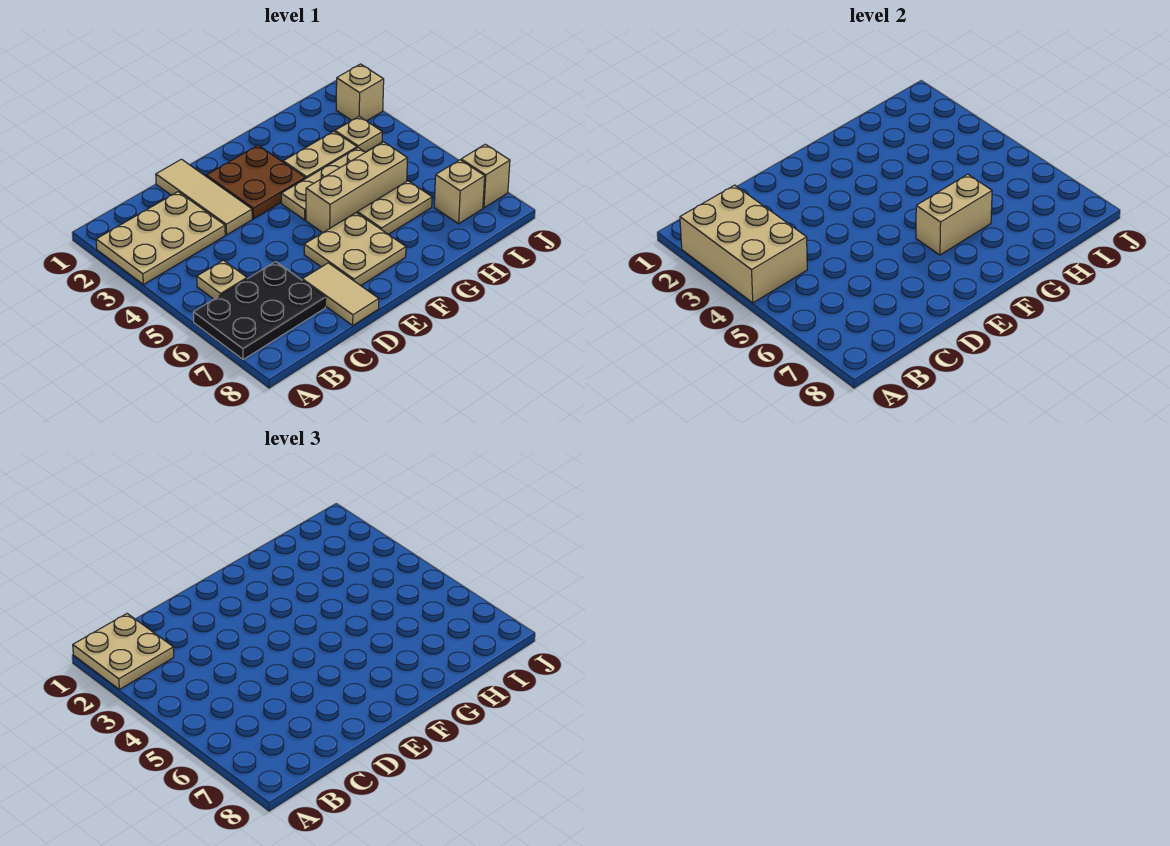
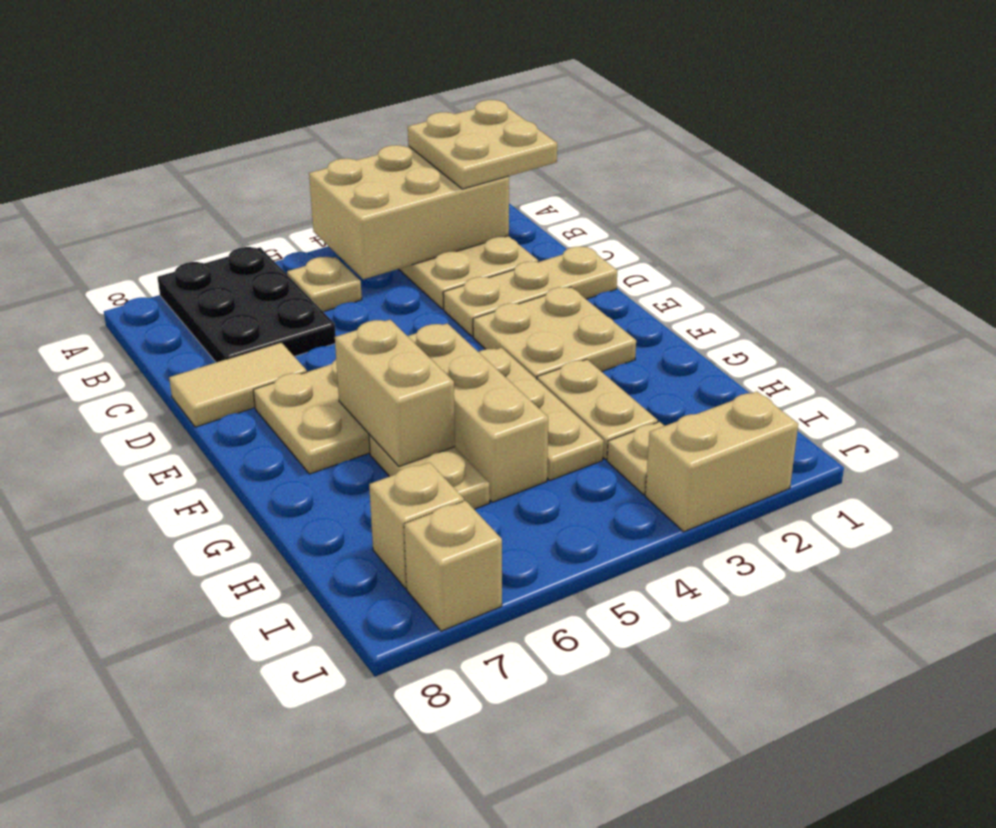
tan 1x3 tile [156,159,252,235] -> tan 1x3 plate [443,247,617,336]
brown 2x2 plate [206,145,305,219] -> tan 2x2 plate [473,287,636,379]
tan 1x1 brick [336,64,384,121] -> tan 1x2 brick [645,392,798,532]

